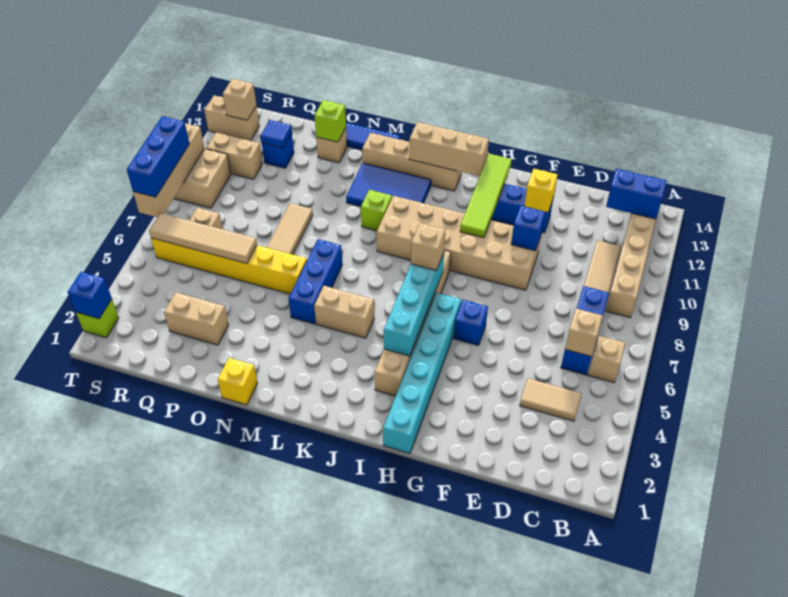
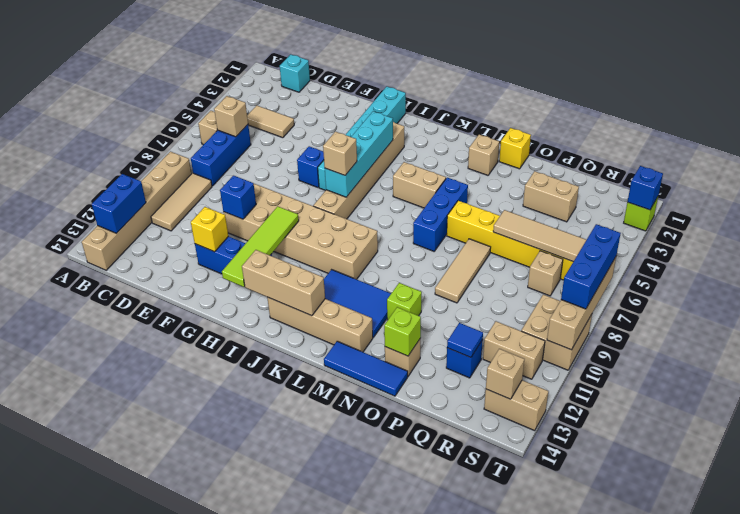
blue 1x2 brick [606,169,667,219] -> blue 1x2 brick turned to [92,174,146,233]
none -> cyan 1x1 brick [280,54,310,92]
lime 1x1 brick [361,190,392,231] -> lime 1x1 brick moved to [387,283,422,320]
none -> tan 1x1 brick [468,135,499,175]

